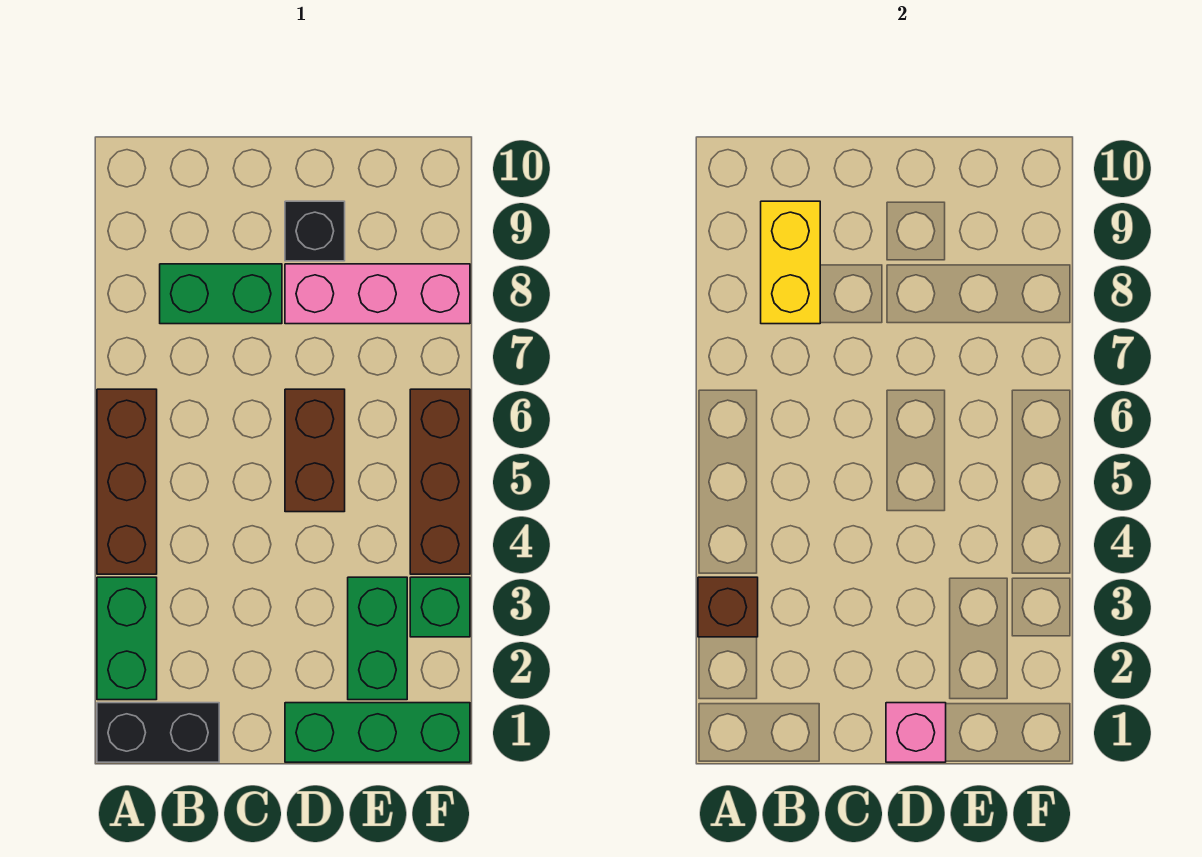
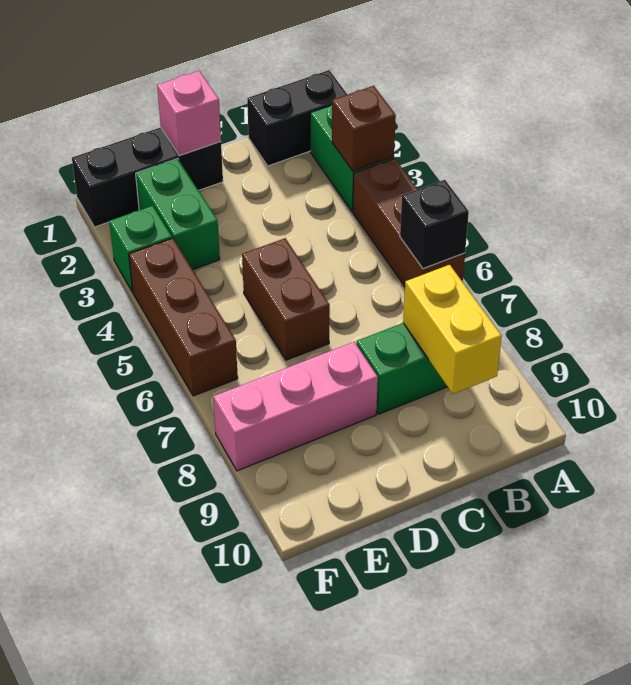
green 1x3 brick [285,703,470,762] -> black 1x3 brick [72,127,223,227]
black 1x1 brick [285,201,345,261] -> black 1x1 brick moved to [400,180,469,269]

